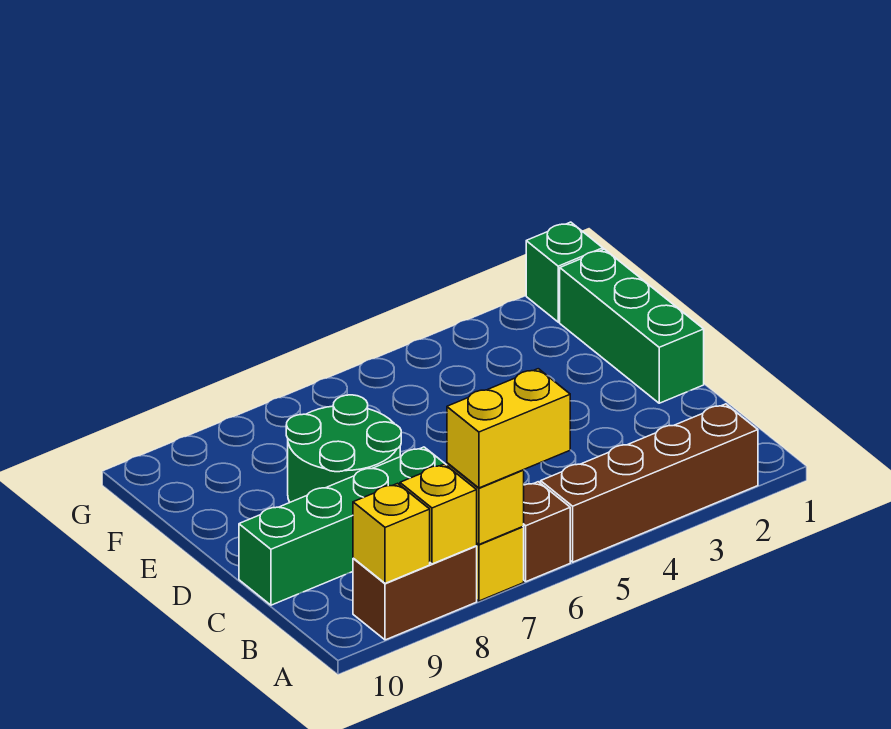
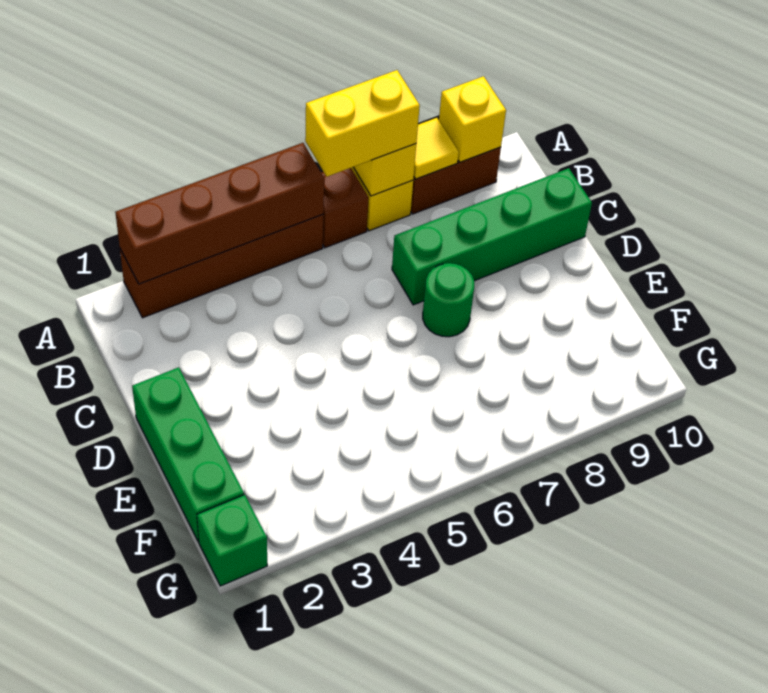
none -> brown 1x4 brick [115,143,324,284]
yellow 1x1 brick [400,464,477,564] -> yellow 1x1 tile [414,118,459,179]
green 2x2 round brick [286,395,401,502] -> green 1x1 round brick [423,263,474,337]

